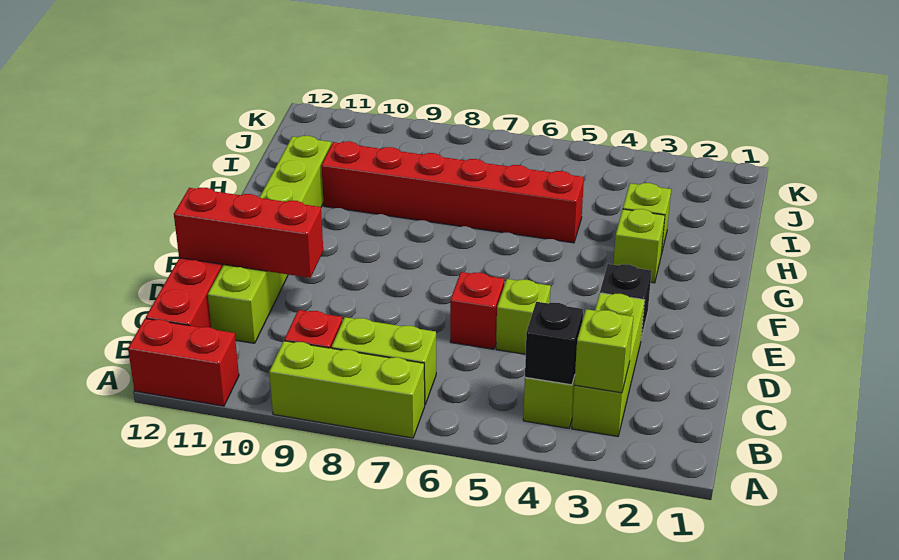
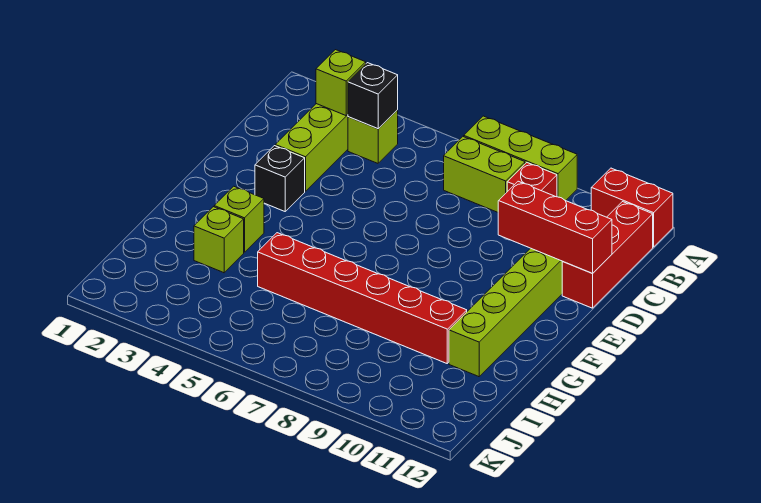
lime 1x1 brick [496,279,551,354] -> none
red 1x1 brick [450,272,504,349] -> none

